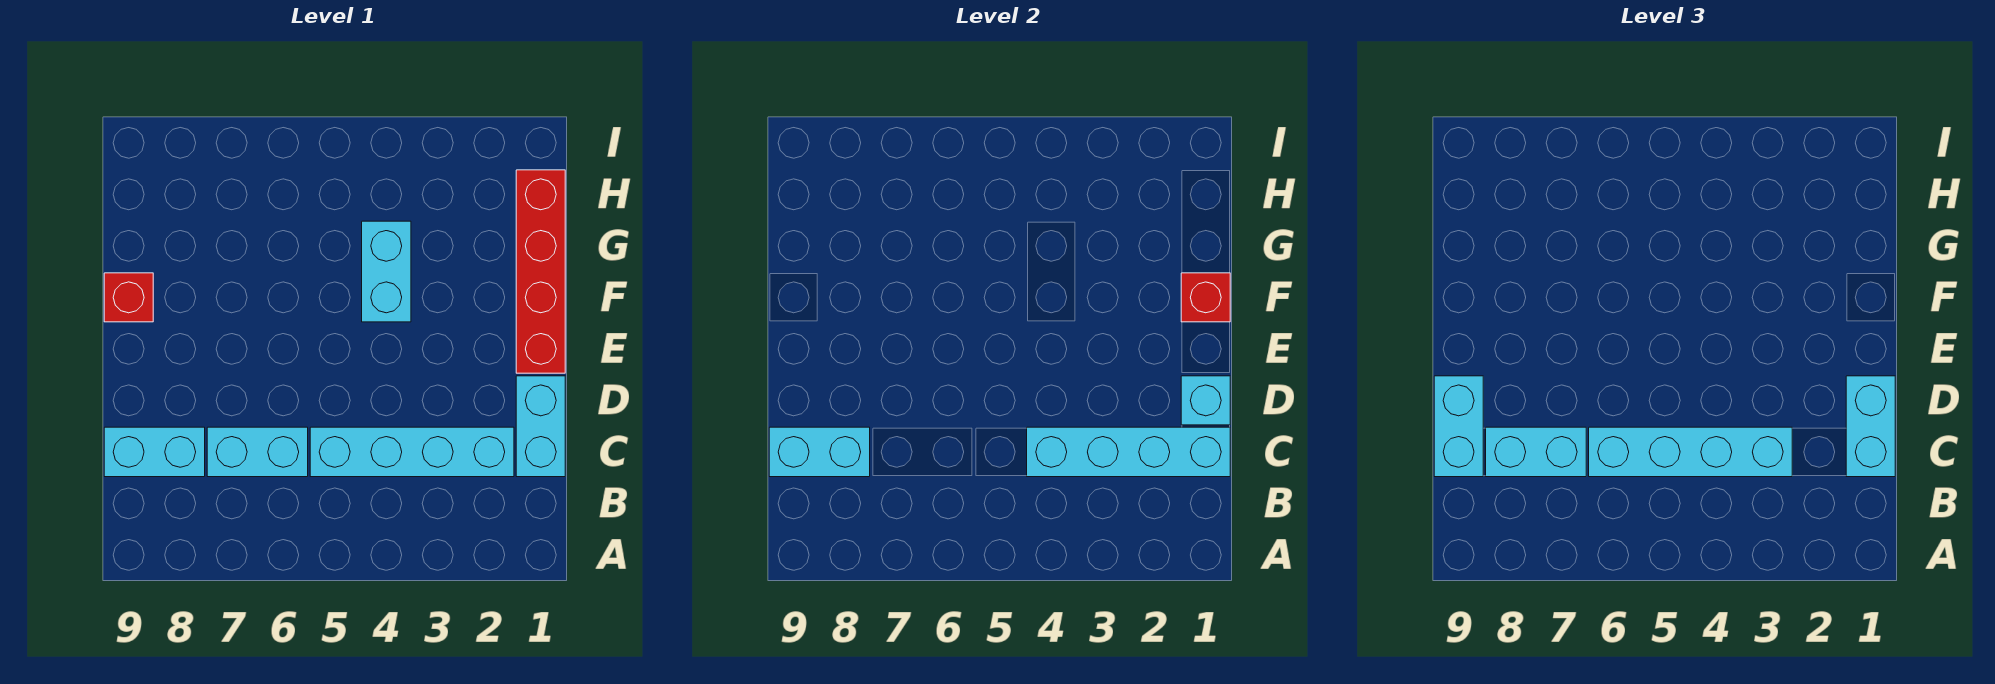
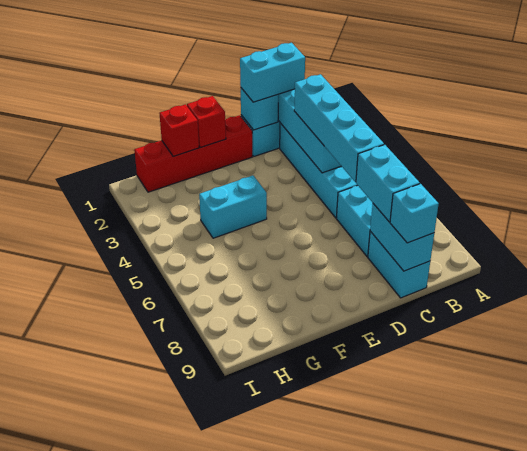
cyan 1x2 brick [1434,376,1483,477] -> cyan 1x1 brick [390,184,439,243]
red 1x1 brick [104,273,153,322] -> red 1x1 brick moved to [159,104,199,157]

